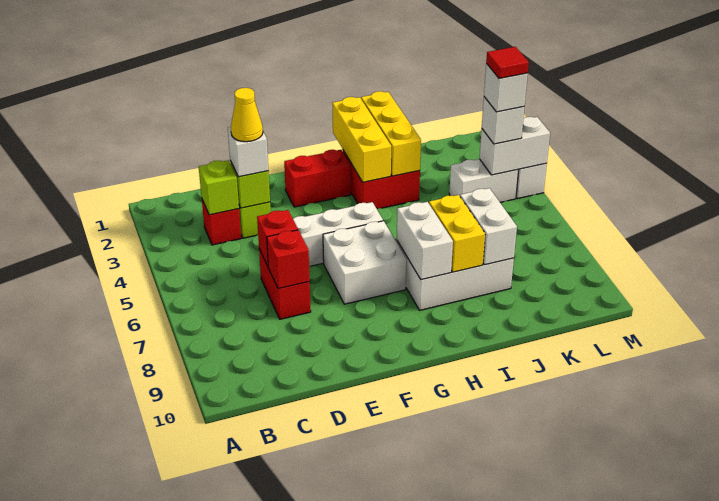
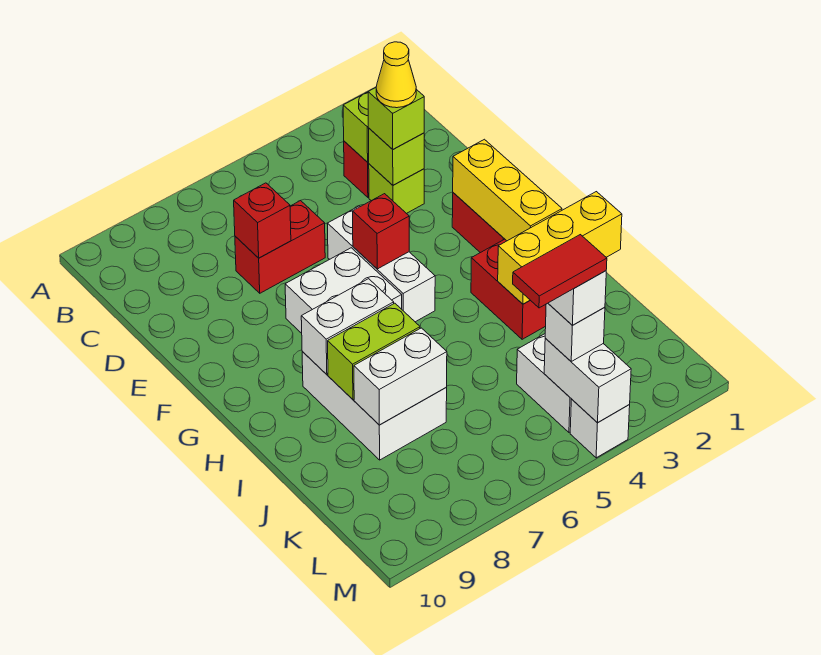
white 1x1 brick [228,127,268,177] -> lime 1x1 brick [368,88,424,149]
red 1x1 brick [257,210,298,266] -> red 1x1 brick moved to [353,194,409,269]
yellow 1x3 brick [332,97,391,182] -> yellow 1x3 brick turned to [453,139,562,241]
yellow 1x2 brick [429,195,485,272] -> lime 1x2 brick [328,303,420,400]
red 1x1 tile [486,47,529,79] -> red 1x2 tile [513,235,607,308]

